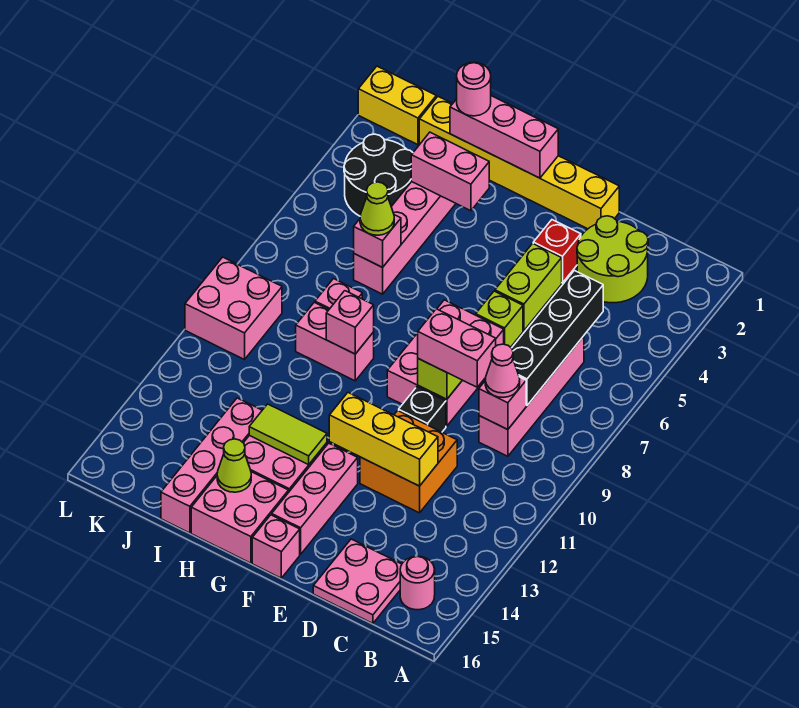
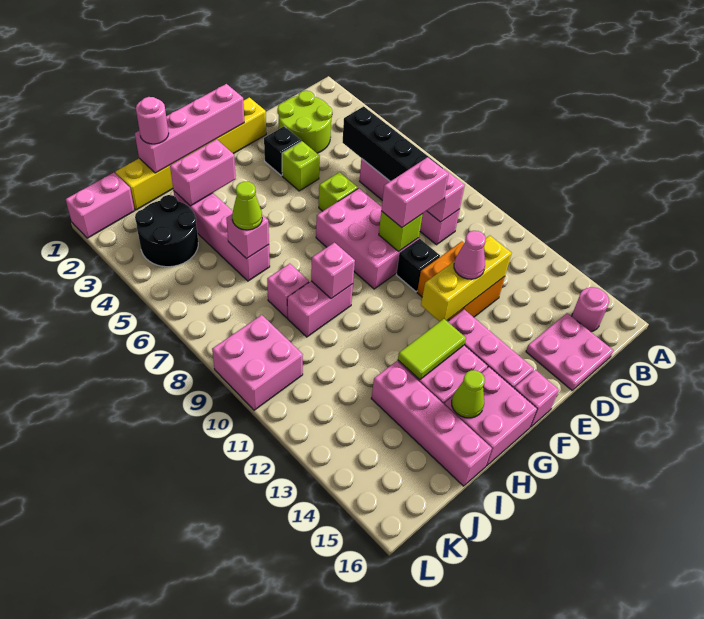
pink 1x1 cone [485,344,520,397] -> pink 1x1 cone moved to [454,231,486,279]
red 1x1 brick [533,220,581,283] -> black 1x1 brick [264,126,301,176]
lime 1x2 brick [495,243,562,331] -> lime 1x1 brick [282,141,320,191]
pink 1x3 brick [450,96,558,178] -> pink 1x4 brick [135,84,244,173]
yellow 1x2 brick [358,66,436,145] -> pink 1x2 brick [66,172,134,238]

